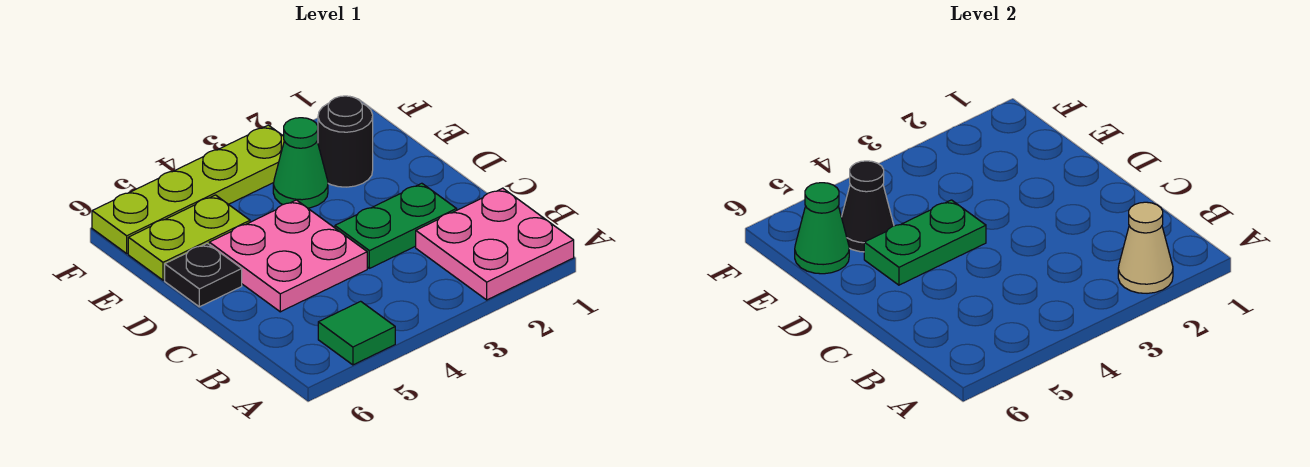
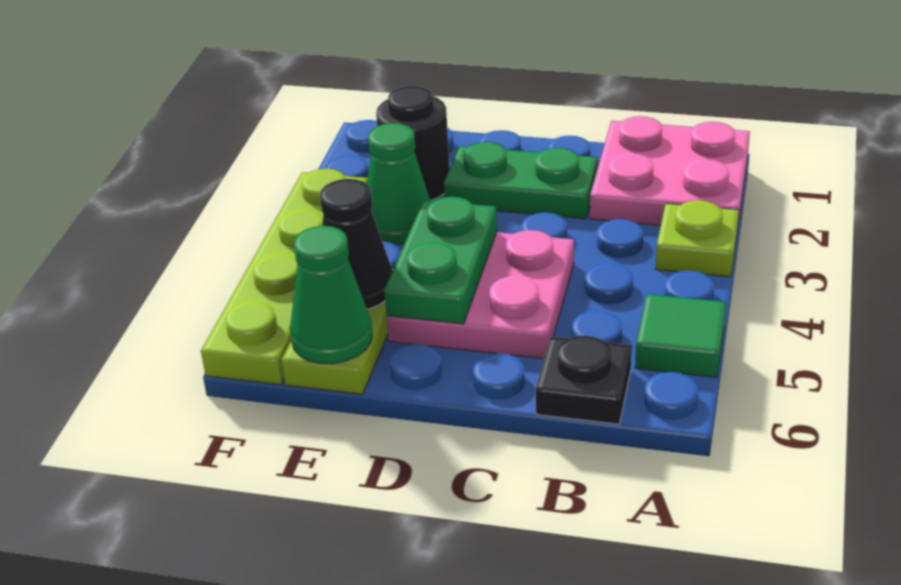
tan 1x1 cone [1118,202,1173,293] -> none
none -> lime 1x1 plate [656,200,739,277]
green 1x2 plate [335,183,457,268] -> green 1x2 plate turned to [444,142,597,219]
black 1x1 plate [165,243,242,307] -> black 1x1 plate moved to [536,336,632,424]

